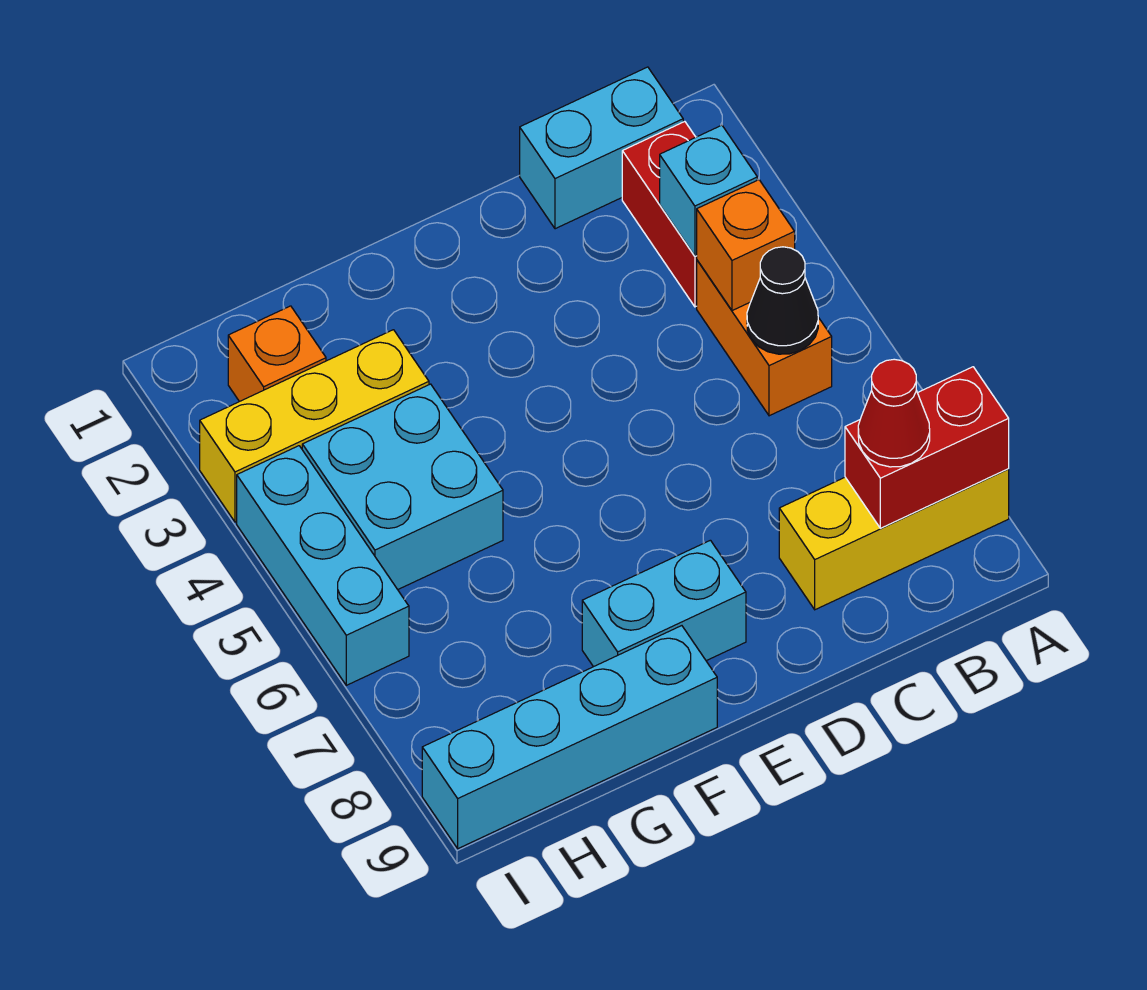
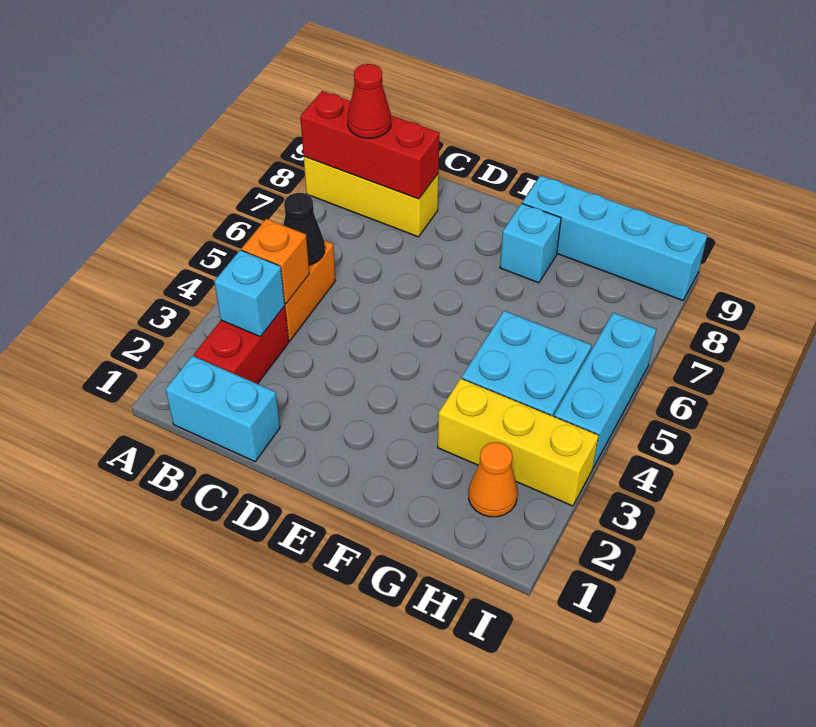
red 1x2 brick [845,367,1009,528] -> red 1x3 brick [300,91,440,199]
cyan 1x2 brick [582,540,746,667] -> cyan 1x1 brick [500,203,561,283]
orange 1x1 brick [228,306,326,402] -> orange 1x1 cone [469,442,518,517]

